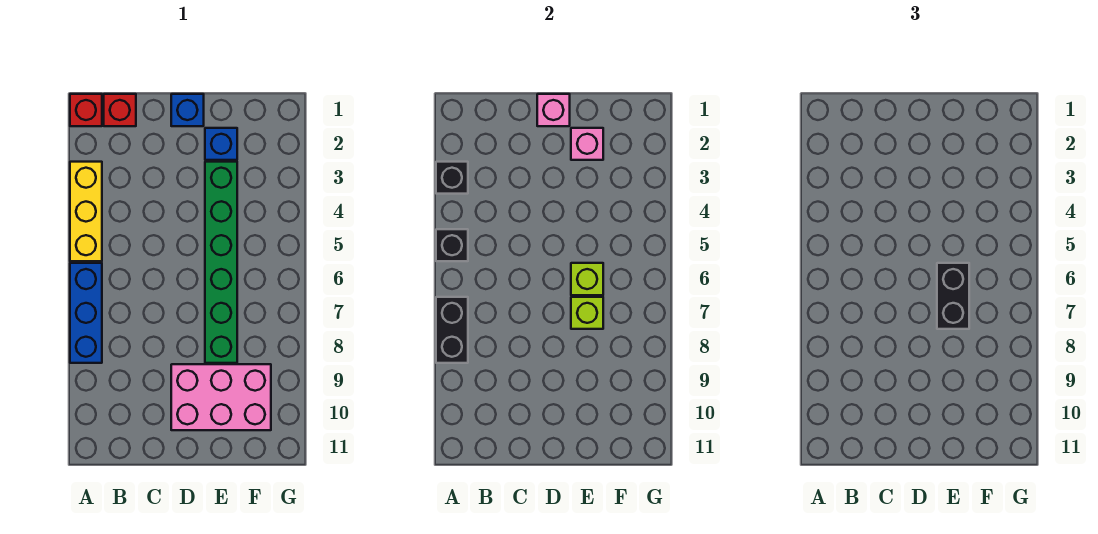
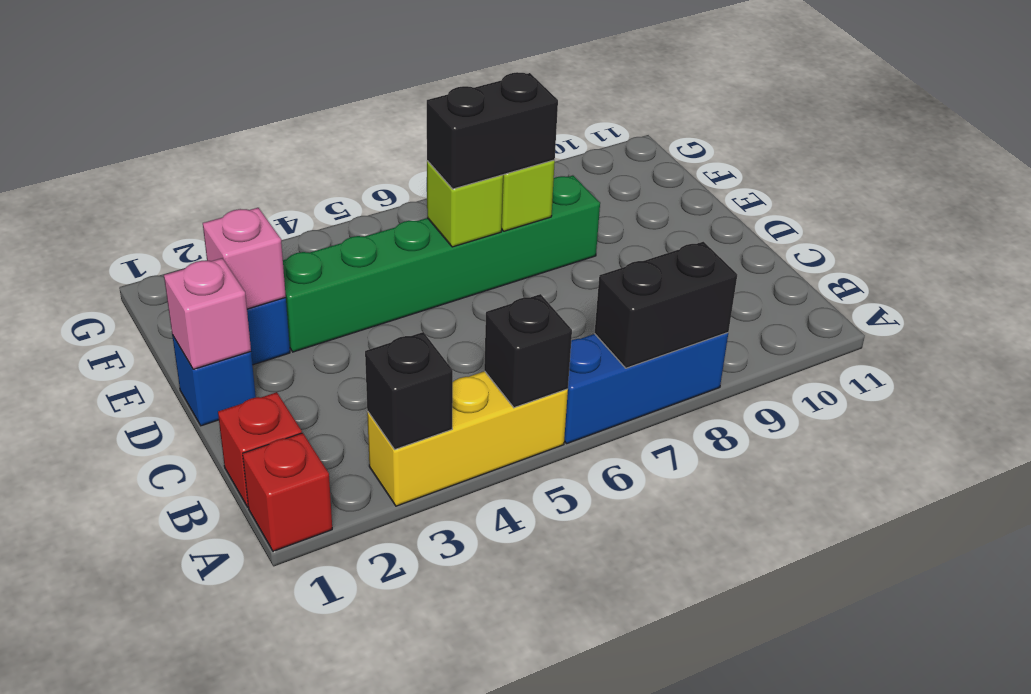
pink 2x3 brick [171,364,271,430] -> none

